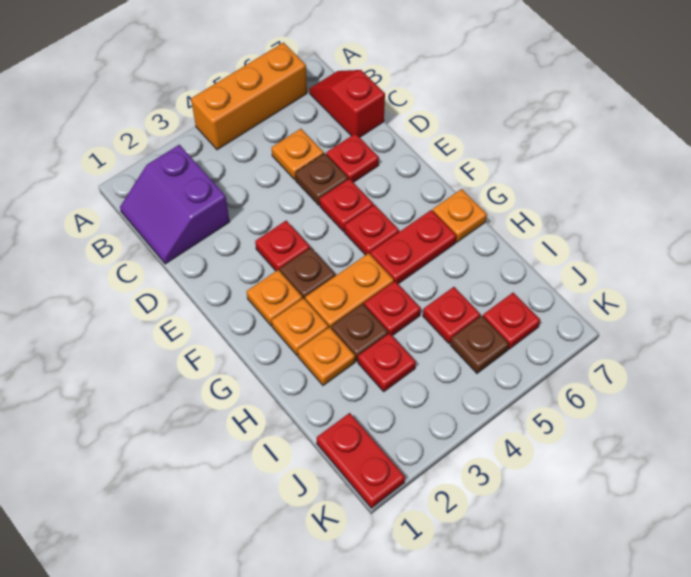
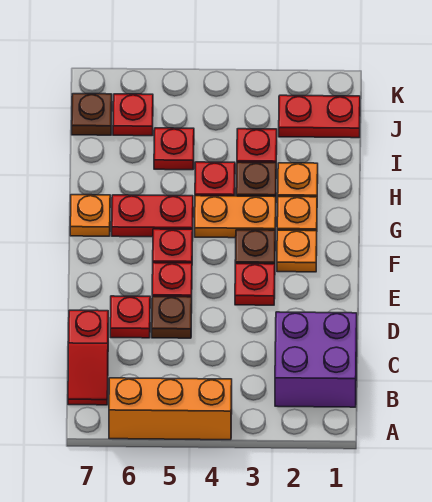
purple 2x2 slope [120,145,230,264] -> purple 2x2 brick [275,312,357,407]
orange 1x1 plate [271,129,324,179] -> none
red 1x2 plate [317,413,405,508] -> red 1x2 plate turned to [279,95,360,138]
brown 1x1 plate [450,316,509,373] -> brown 1x1 plate moved to [72,94,112,135]

